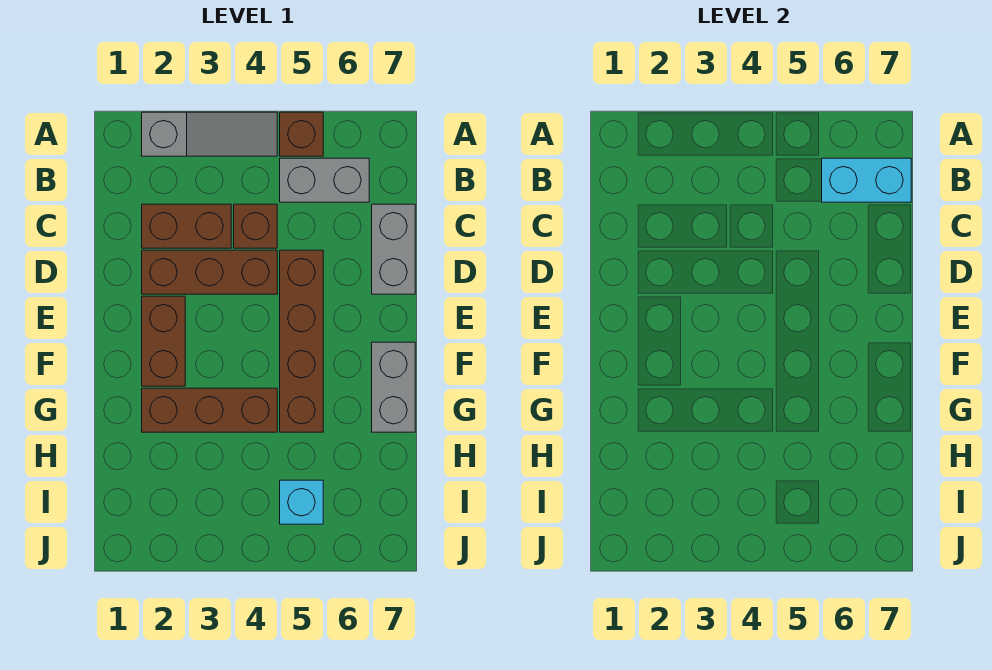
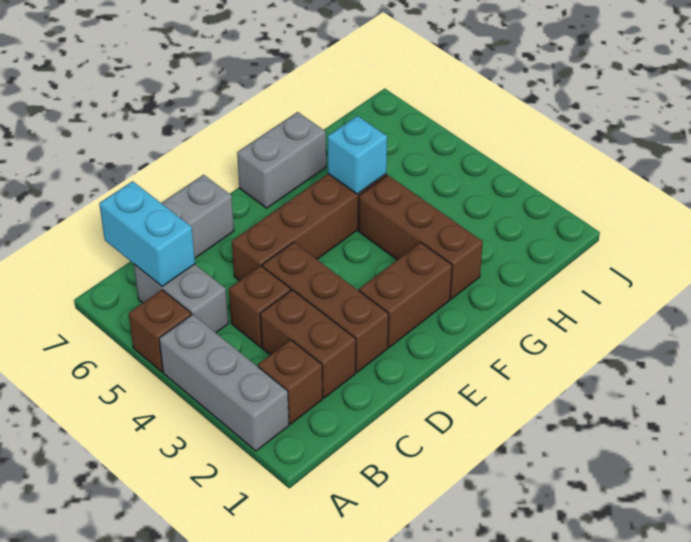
grey 1x3 slope [142,112,277,156] -> grey 1x3 brick [159,314,289,451]
none -> brown 1x1 brick [258,340,323,424]
cyan 1x1 brick [280,480,323,524] -> cyan 1x1 brick moved to [328,116,387,194]

